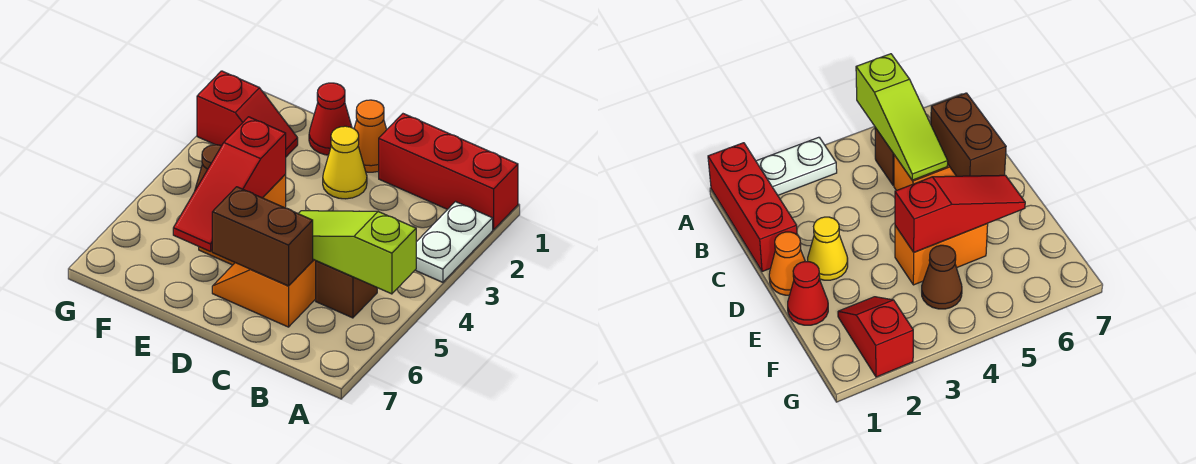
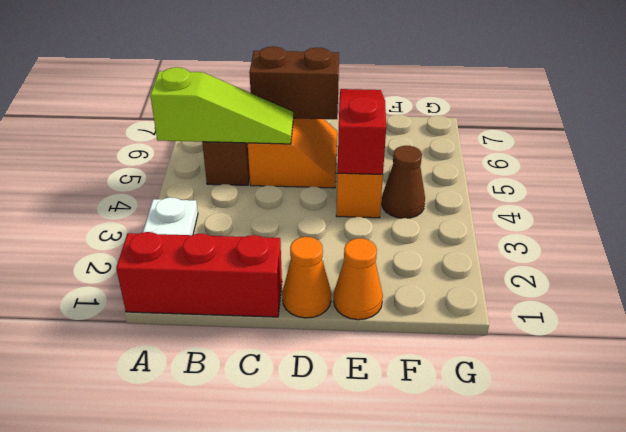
yellow 1x1 cone [323,126,367,199] -> none
red 1x1 cone [309,83,352,155] -> orange 1x1 cone [334,238,383,320]
red 1x2 slope [197,71,298,157] -> none

